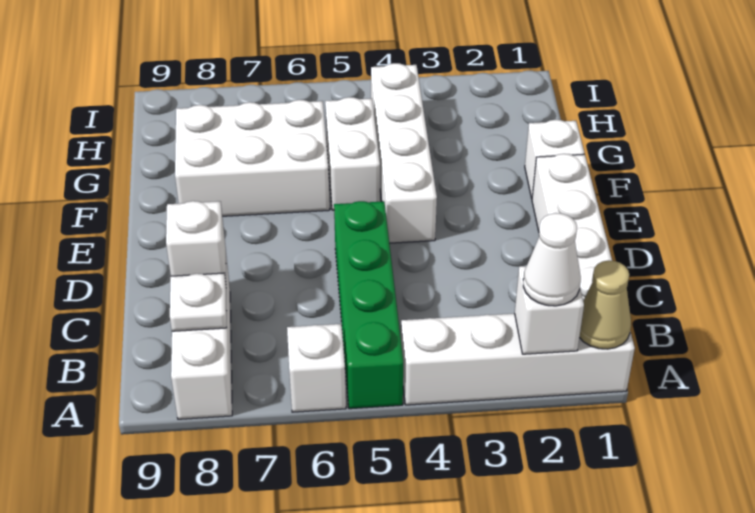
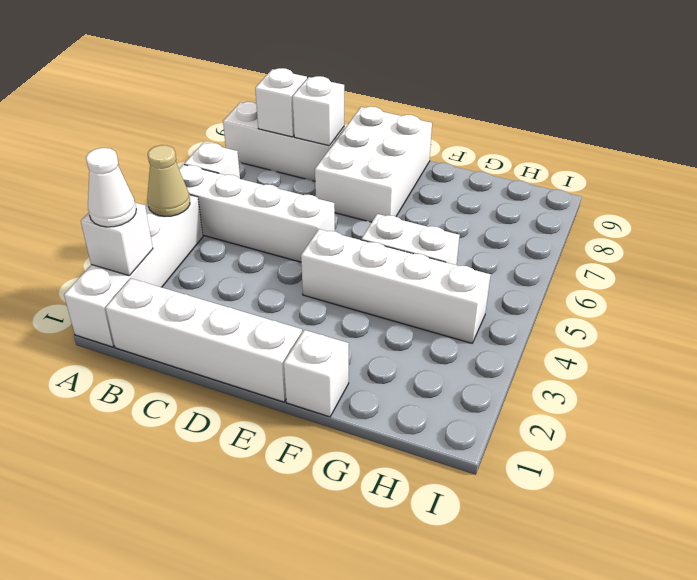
tan 1x1 cone [579,260,631,349] -> tan 1x1 cone moved to [147,145,190,216]
green 1x4 brick [334,201,403,409] -> white 1x4 brick [179,165,335,262]
white 1x1 plate [170,273,227,331] -> white 1x1 brick [255,68,307,137]
white 2x3 brick [175,100,330,216] -> white 2x3 brick moved to [315,107,432,222]

